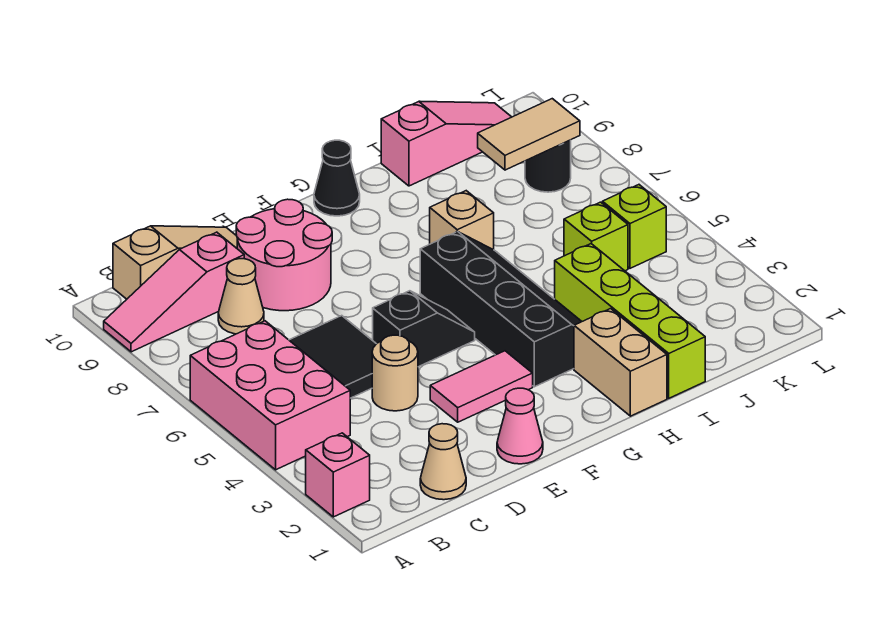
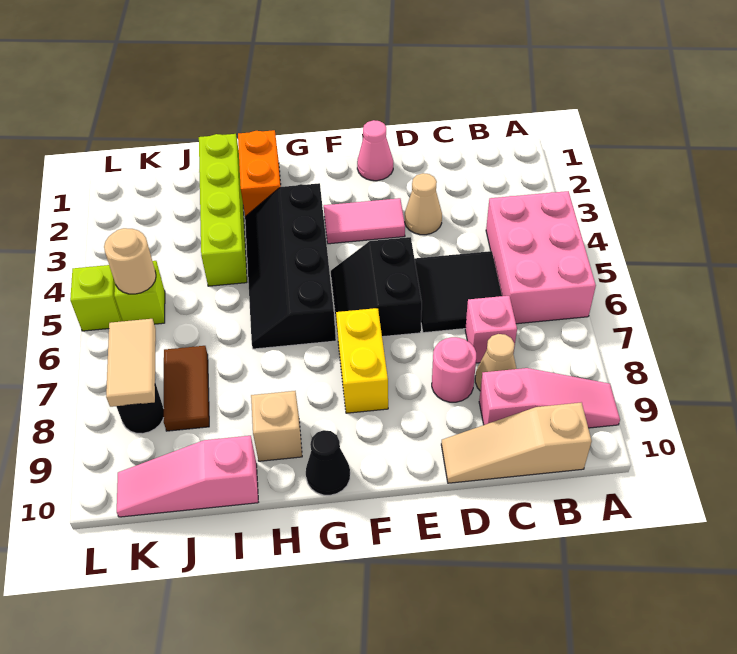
pink 1x1 brick [306,433,370,517] -> pink 1x1 brick moved to [465,296,517,363]
tan 1x1 cone [420,424,466,500] -> tan 1x1 cone moved to [405,173,442,235]
tan 1x1 round brick [372,335,418,411] -> tan 1x1 round brick moved to [104,228,156,294]
pink 2x2 round brick [236,199,332,311] -> pink 1x1 round brick [432,337,476,402]
black 1x2 slope [373,291,475,367] -> black 2x2 slope [331,237,422,337]
none -> yellow 1x2 brick [336,308,388,413]
tan 1x2 brick [574,309,667,416] -> orange 1x2 brick [238,130,281,216]
tan 1x1 brick [430,191,494,250] -> tan 1x1 brick moved to [251,391,302,461]
lime 1x1 brick [564,202,628,271] -> lime 1x1 brick moved to [70,265,122,331]
none -> brown 1x2 tile [164,346,209,431]
tan 1x2 tile [478,99,580,170] -> tan 1x2 tile turned to [106,319,156,407]

